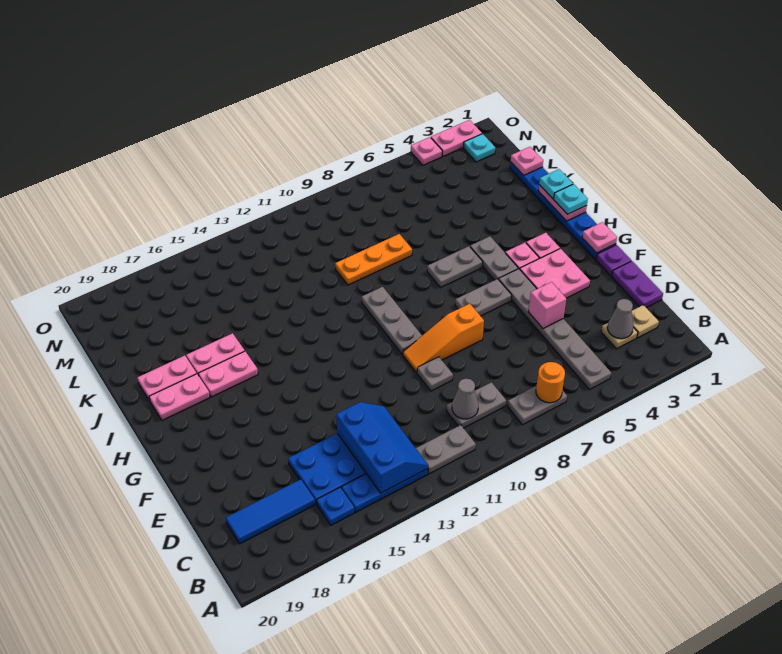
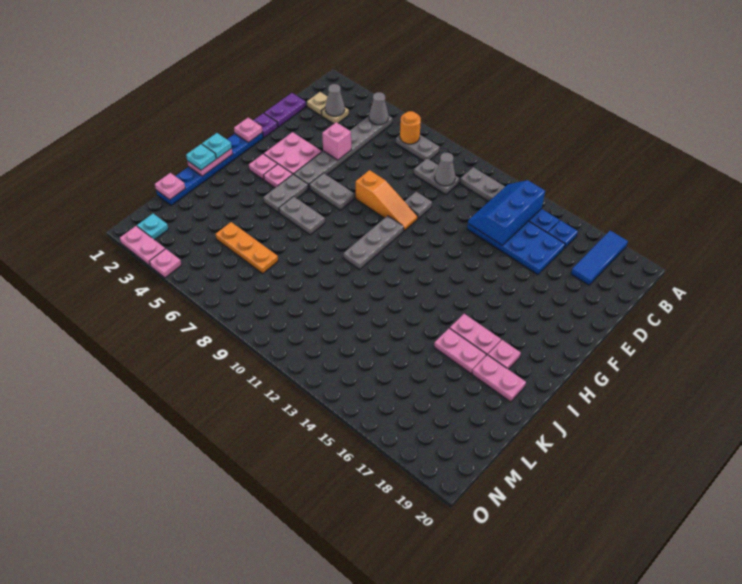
none -> grey 1x1 cone [369,92,388,125]
blue 1x3 tile [226,479,315,544] -> blue 1x3 tile turned to [571,231,628,285]
pink 1x2 plate [149,374,210,420] -> pink 1x1 plate [488,340,521,369]
orange 1x3 plate [335,234,412,285] -> orange 1x3 plate moved to [216,222,278,274]

